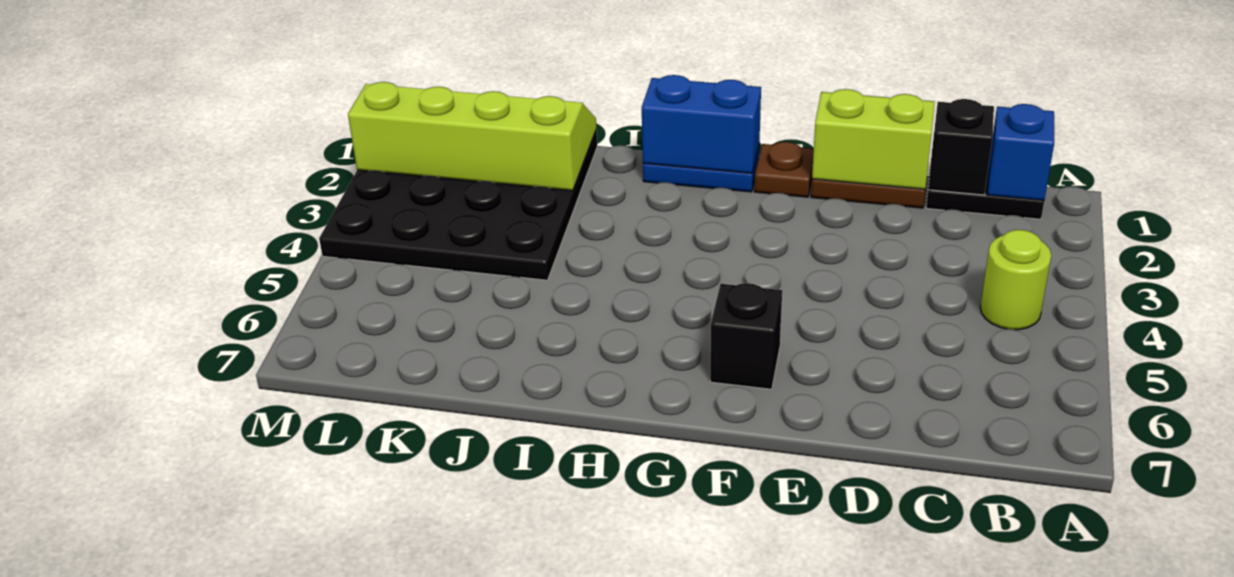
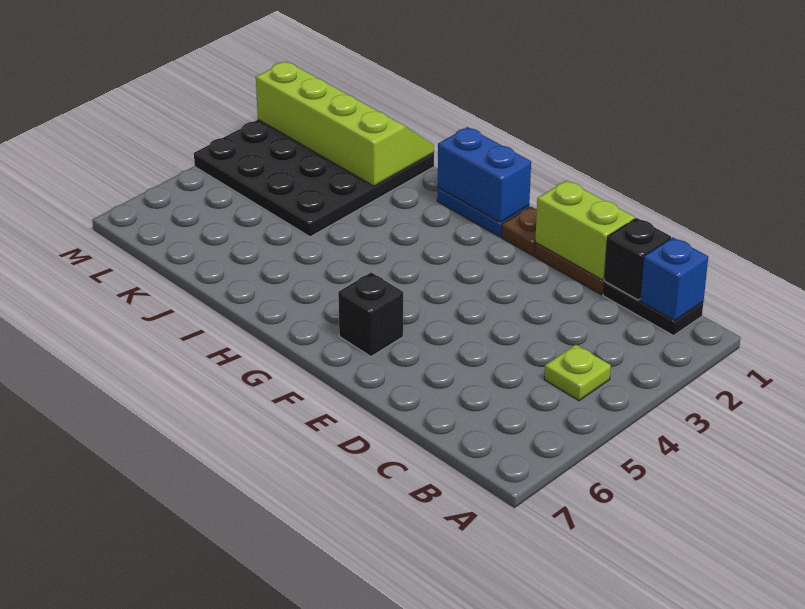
lime 1x1 round brick [980,230,1051,330] -> lime 1x1 plate [544,345,611,401]

